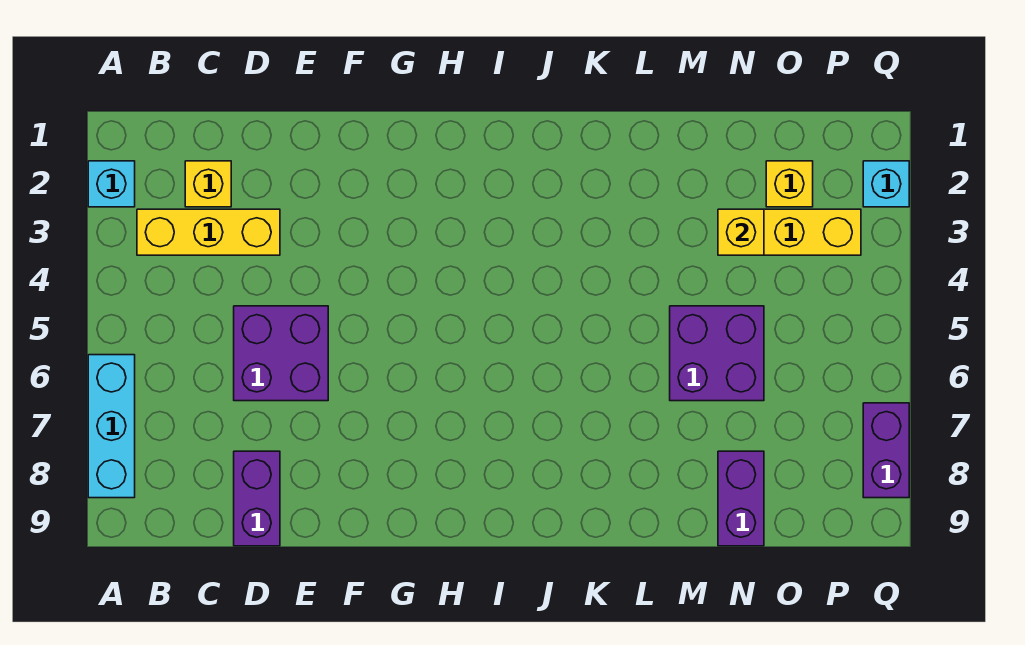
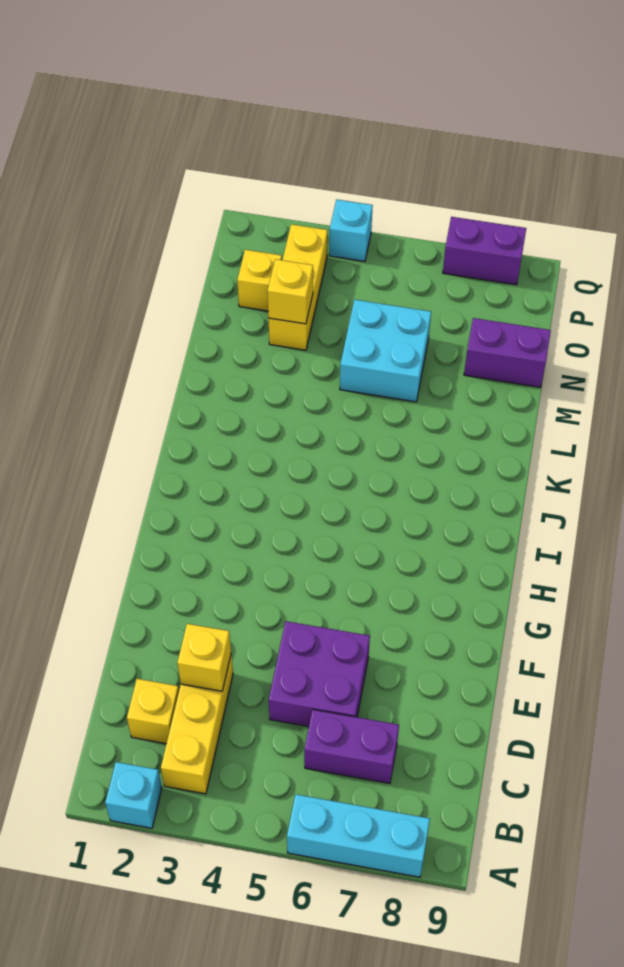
none -> yellow 1x1 brick [177,624,231,691]
purple 1x2 brick [234,451,280,546] -> purple 1x2 brick moved to [304,710,399,783]
purple 2x2 brick [670,306,764,401] -> cyan 2x2 brick [340,300,431,402]
cyan 1x1 brick [863,161,909,207] -> cyan 1x1 brick moved to [329,200,373,261]

